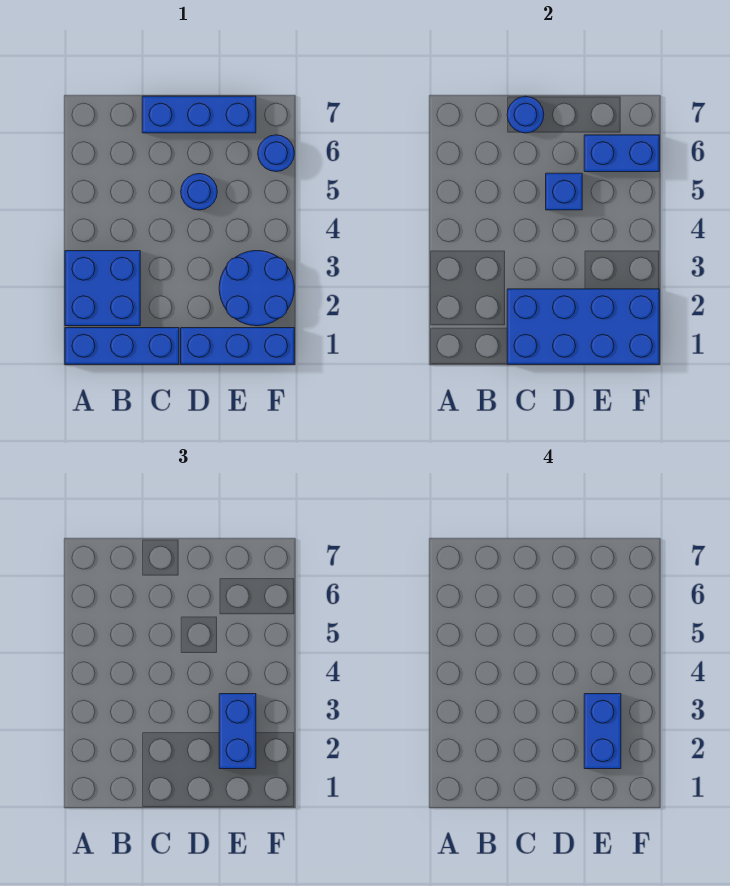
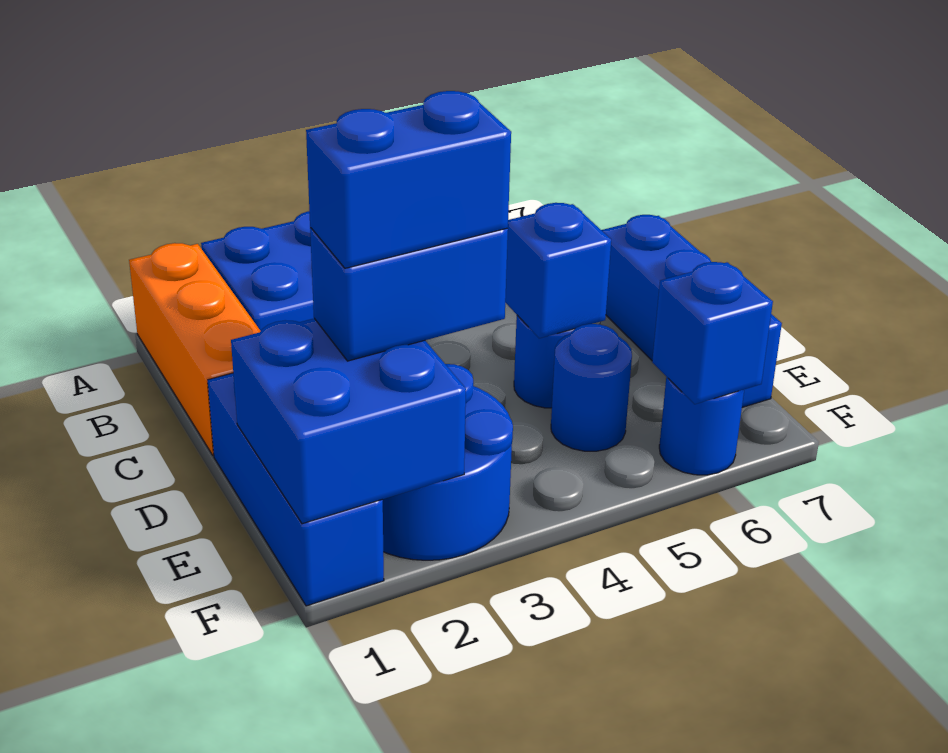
blue 1x3 brick [65,328,179,364] -> orange 1x3 brick [129,243,260,456]
blue 2x4 brick [507,289,659,364] -> blue 2x2 brick [231,318,466,524]
blue 1x1 round brick [507,96,544,133] -> blue 1x1 round brick moved to [551,324,632,451]
blue 1x2 brick [584,135,659,172] -> blue 1x1 brick [652,262,773,404]

